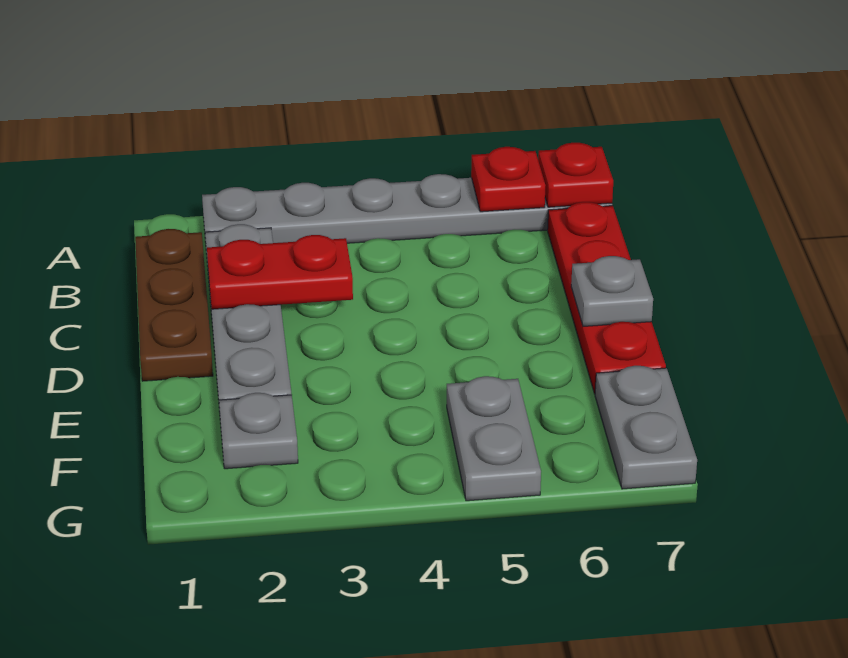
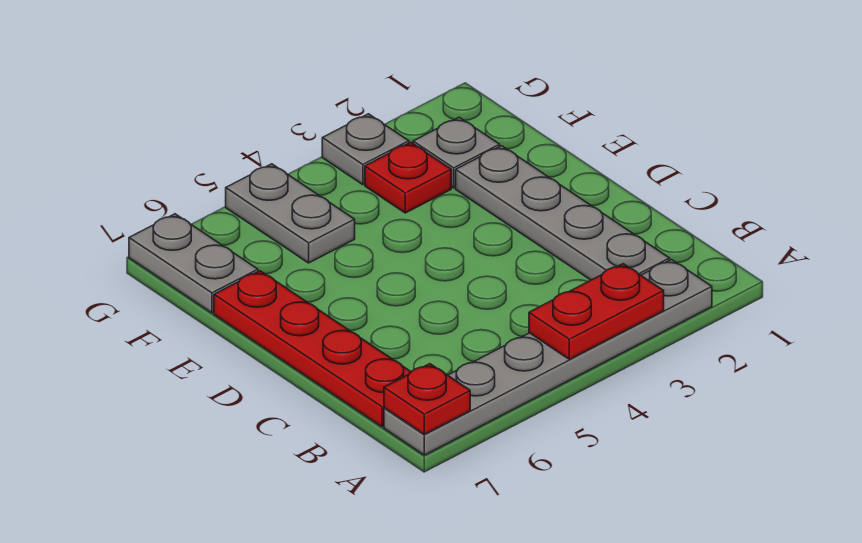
red 1x1 plate [471,147,546,212] -> red 1x1 plate moved to [365,142,451,213]
brown 1x3 plate [135,229,213,381] -> none
red 1x2 plate [207,235,353,309] -> red 1x2 plate moved to [529,264,664,359]
grey 1x1 plate [571,256,653,326] -> grey 1x1 plate moved to [322,114,409,185]

